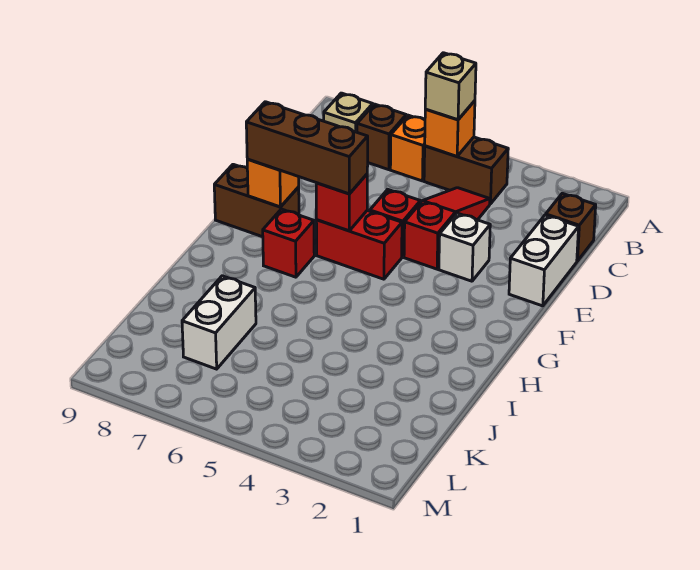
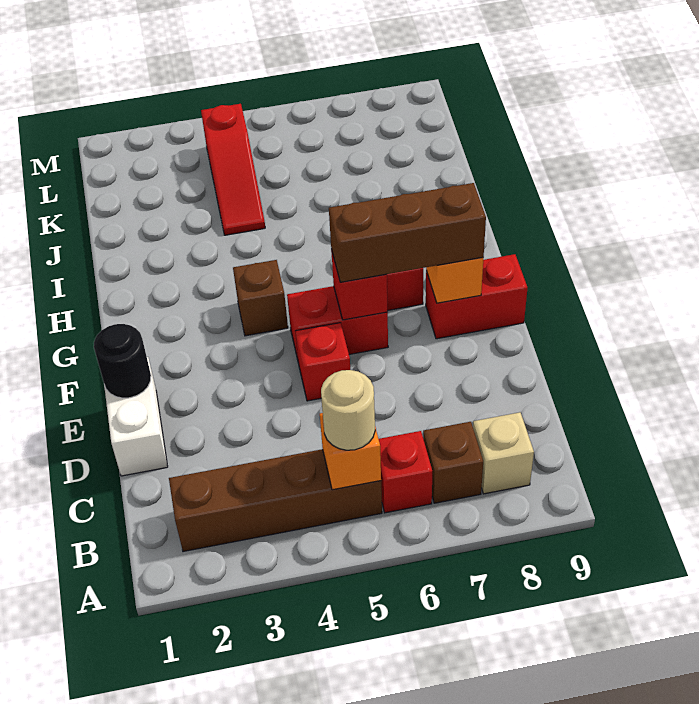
brown 1x2 brick [424,137,508,204] -> brown 1x4 brick [169,449,382,552]
tan 1x1 brick [425,53,476,120] -> tan 1x1 round brick [321,370,375,450]
orange 1x1 brick [390,115,425,181] -> red 1x1 brick [379,431,432,513]
brown 1x1 brick [546,193,596,261] -> brown 1x1 brick moved to [233,260,288,336]
red 1x3 slope [404,188,490,269] -> red 1x3 slope moved to [201,104,265,235]
none -> black 1x1 round brick [94,324,151,398]
white 1x1 brick [439,213,490,281] -> none
brown 1x2 brick [214,164,299,237] -> red 1x2 brick [426,254,527,339]
white 1x2 brick [182,276,256,369] -> none

